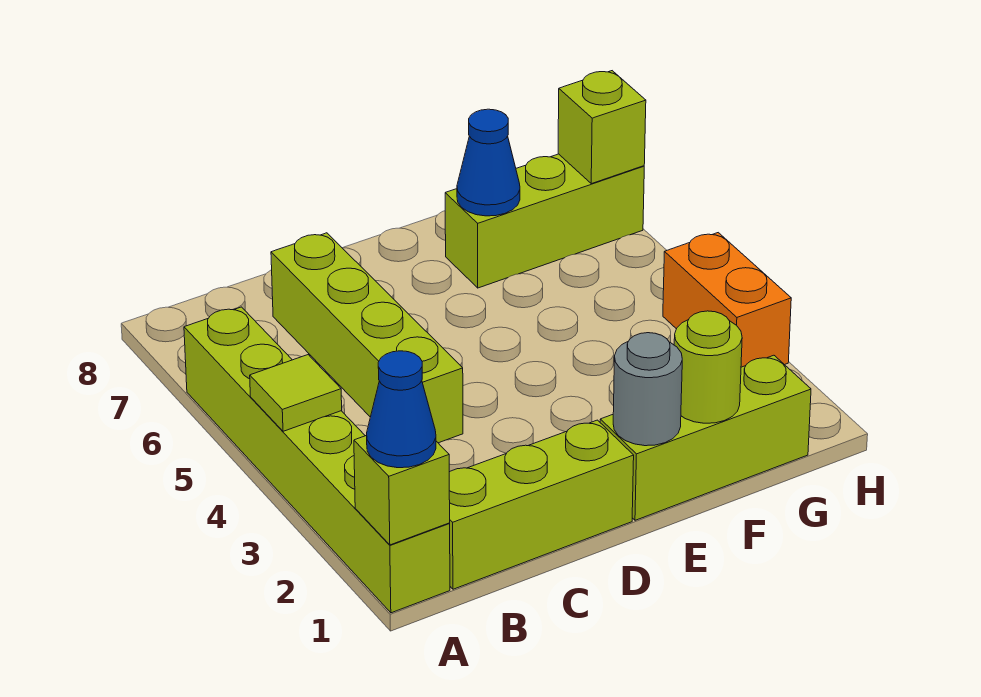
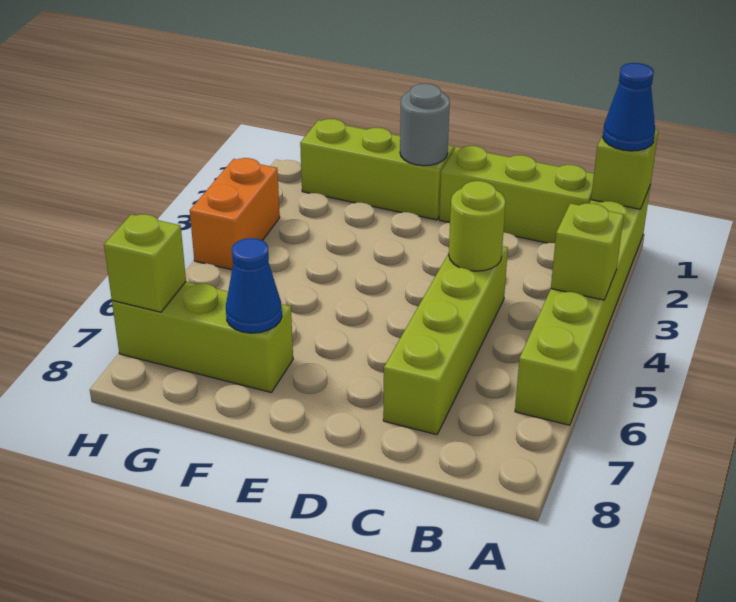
lime 1x1 tile [250,355,342,431] -> lime 1x1 brick [551,203,624,300]
lime 1x1 round brick [674,311,742,423] -> lime 1x1 round brick moved to [449,181,506,271]

